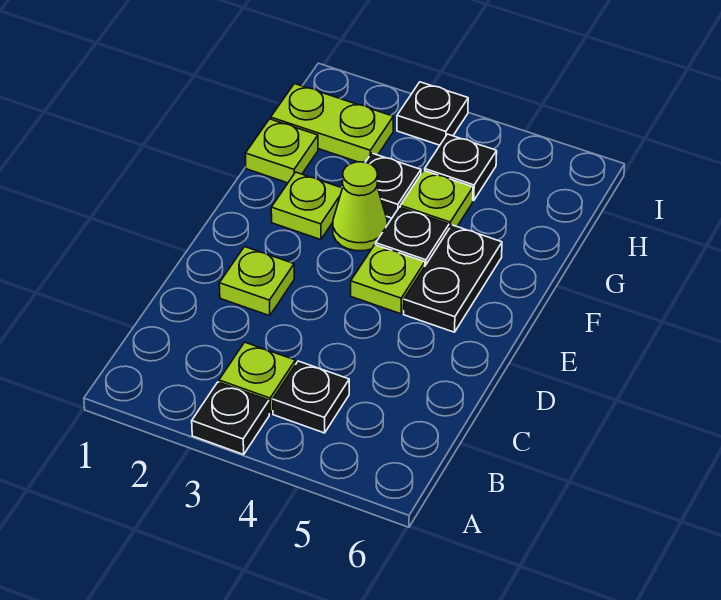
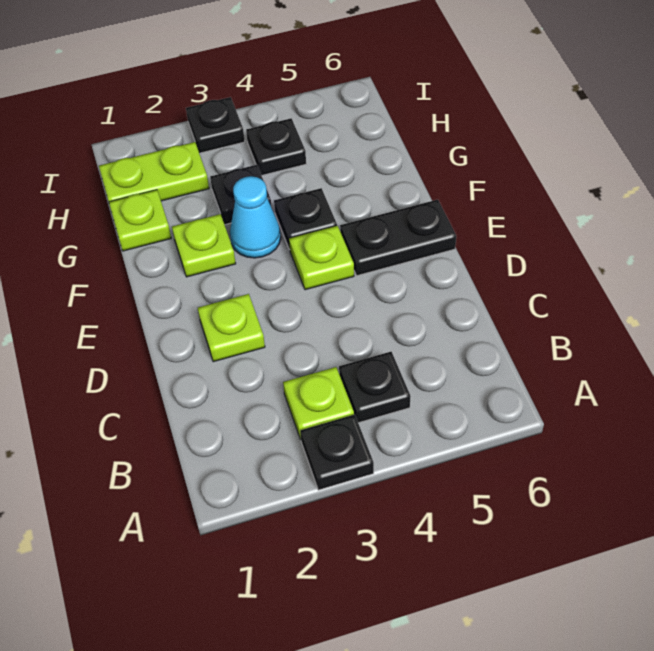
black 1x2 plate [404,225,502,332] -> black 1x2 plate turned to [340,200,456,276]
lime 1x1 cone [333,162,387,251] -> cyan 1x1 cone [230,176,281,258]
lime 1x1 plate [400,170,473,228] -> none

